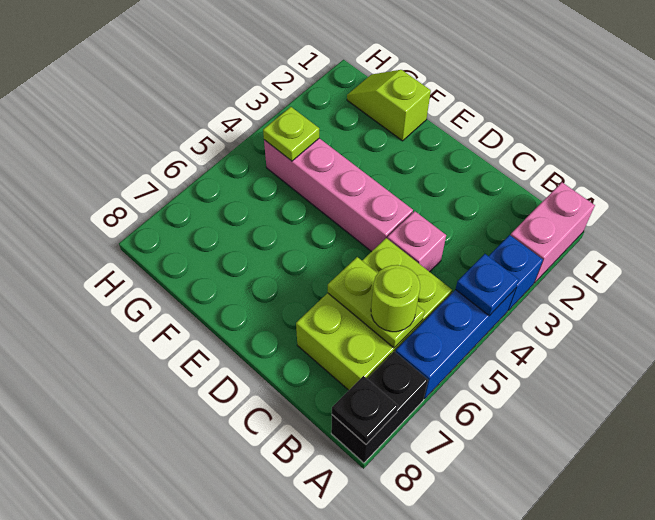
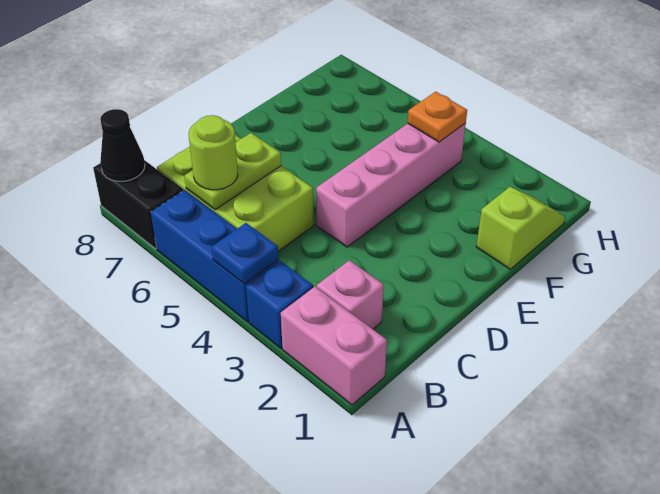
black 1x1 plate [332,376,398,444] -> black 1x1 cone [100,109,145,181]
pink 1x1 brick [387,211,446,272] -> pink 1x1 brick moved to [317,260,384,329]
lime 1x1 plate [263,107,319,161] -> orange 1x1 plate [408,92,467,142]

